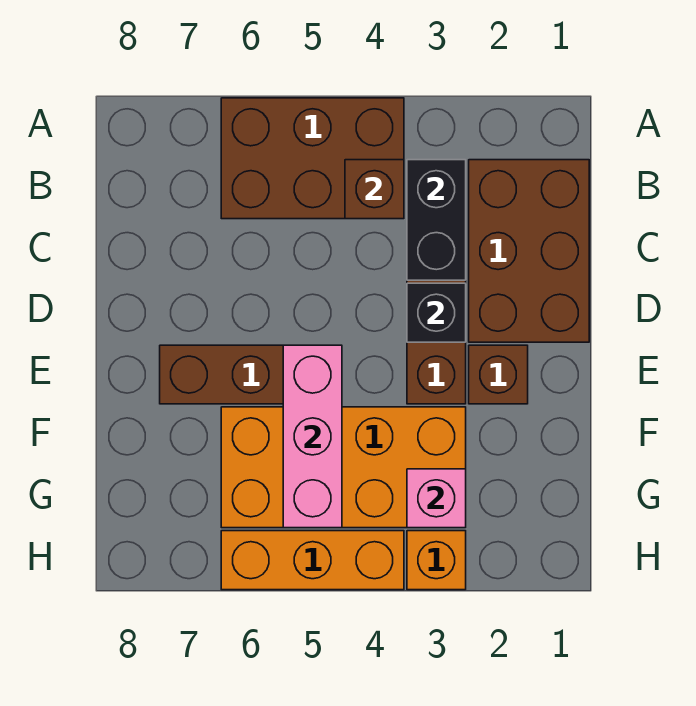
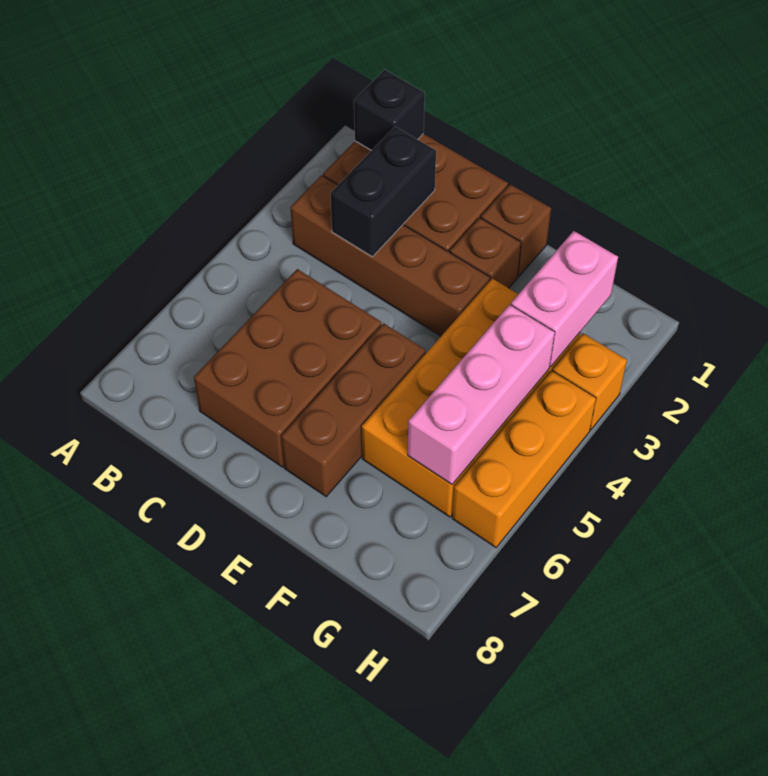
brown 2x3 brick [221,98,404,219] -> brown 2x3 brick moved to [194,269,381,467]
black 1x2 brick [407,160,466,280] -> black 1x2 brick turned to [330,127,436,257]
brown 1x1 brick [345,160,404,219] -> brown 1x1 brick moved to [481,184,551,277]
black 1x1 brick [407,283,466,342] -> black 1x1 brick moved to [354,70,425,151]
pink 1x3 brick [283,345,342,528] -> pink 1x3 brick turned to [408,305,555,484]
pink 1x1 brick [407,469,466,528] -> pink 1x2 brick [511,231,618,367]

